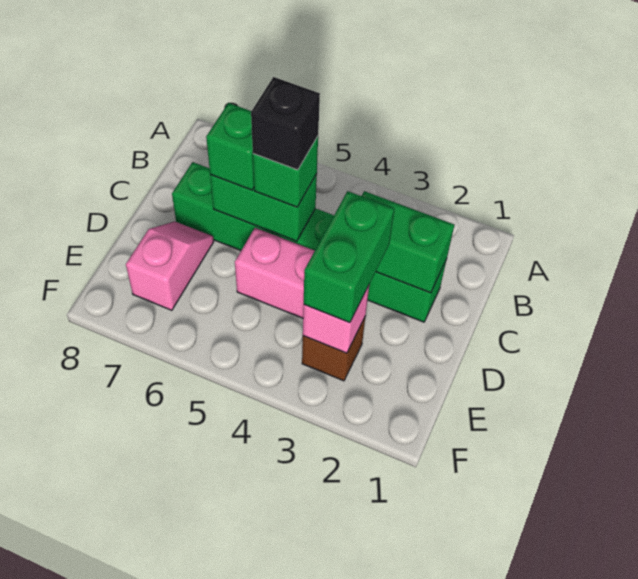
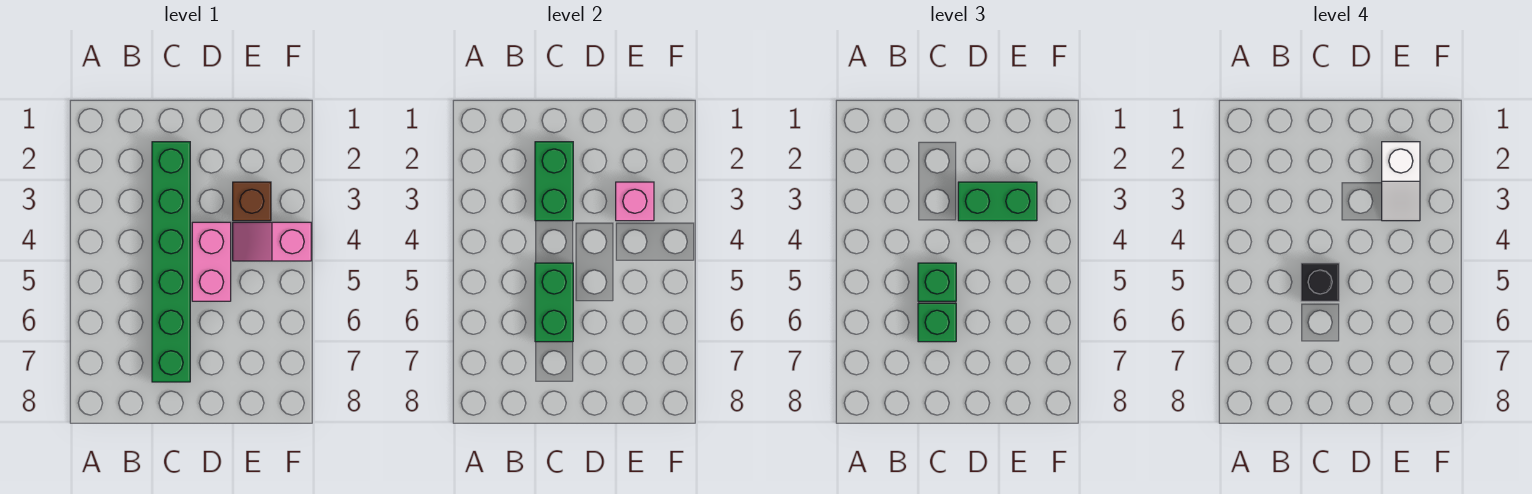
pink 1x2 slope [126,221,214,310] -> pink 1x2 slope moved to [233,222,311,261]
none -> white 1x2 slope [1382,142,1420,221]

